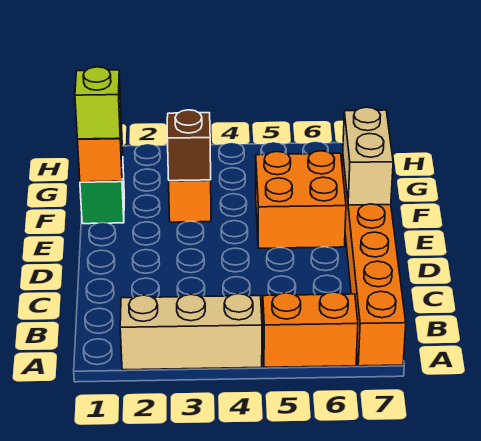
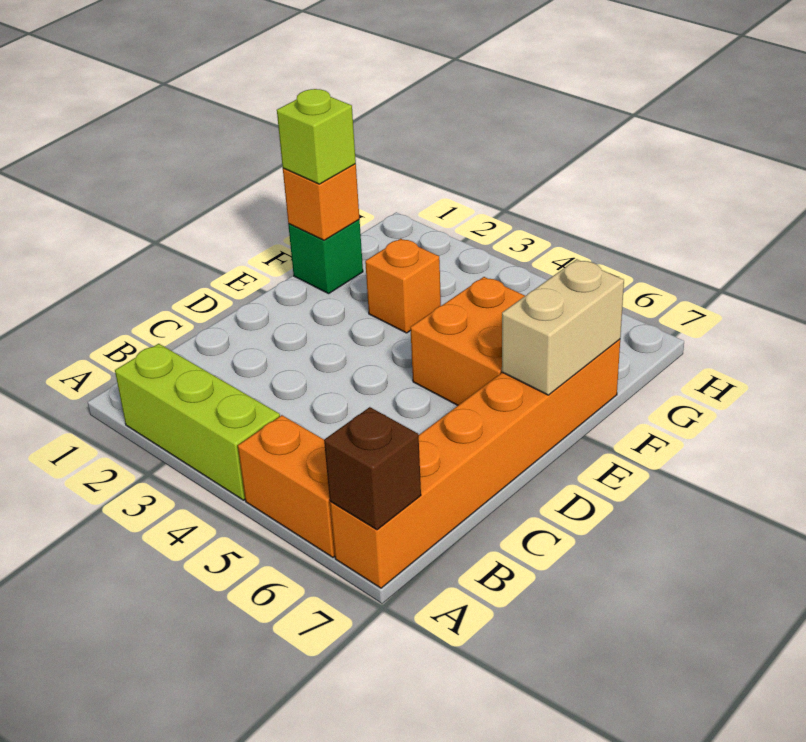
tan 1x3 brick [120,294,262,370] -> lime 1x3 brick [115,344,280,500]
brown 1x1 brick [167,110,211,181] -> brown 1x1 brick moved to [324,407,421,530]

